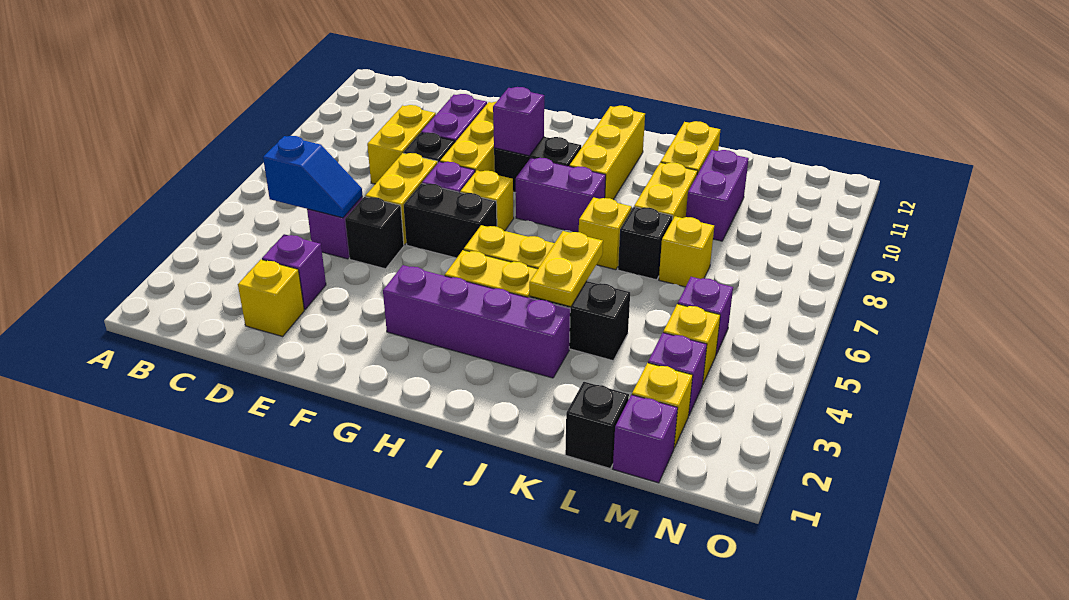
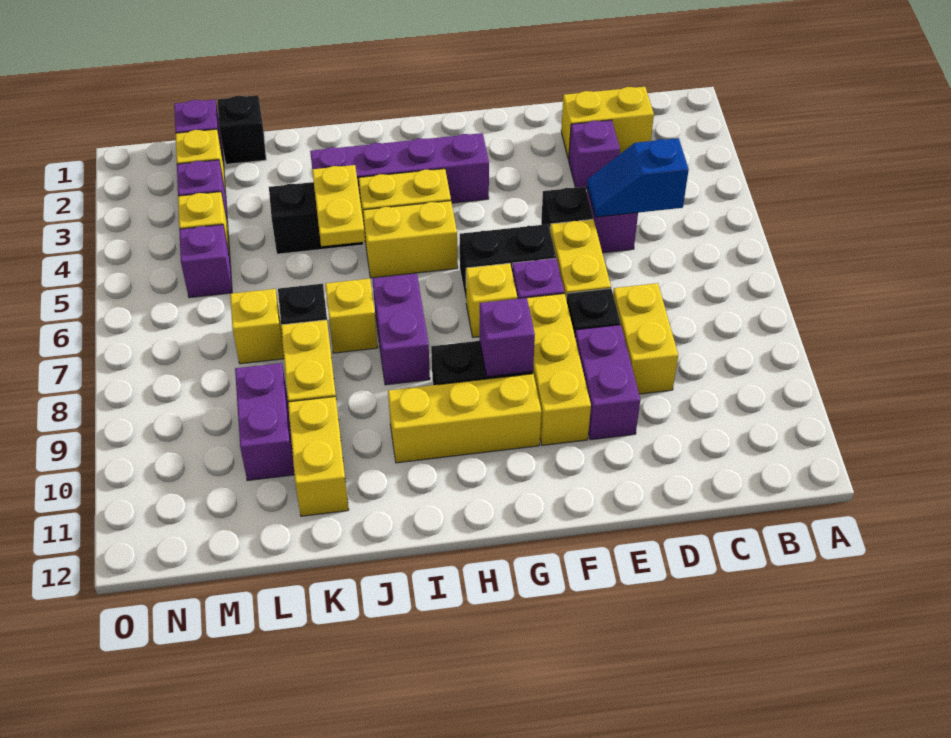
yellow 1x1 brick [238,260,304,336] -> yellow 1x2 brick [561,87,654,159]
purple 1x2 brick [516,158,606,232] -> purple 1x2 brick turned to [372,273,430,385]
yellow 1x3 brick [569,106,645,200] -> yellow 1x3 brick turned to [388,374,541,463]

